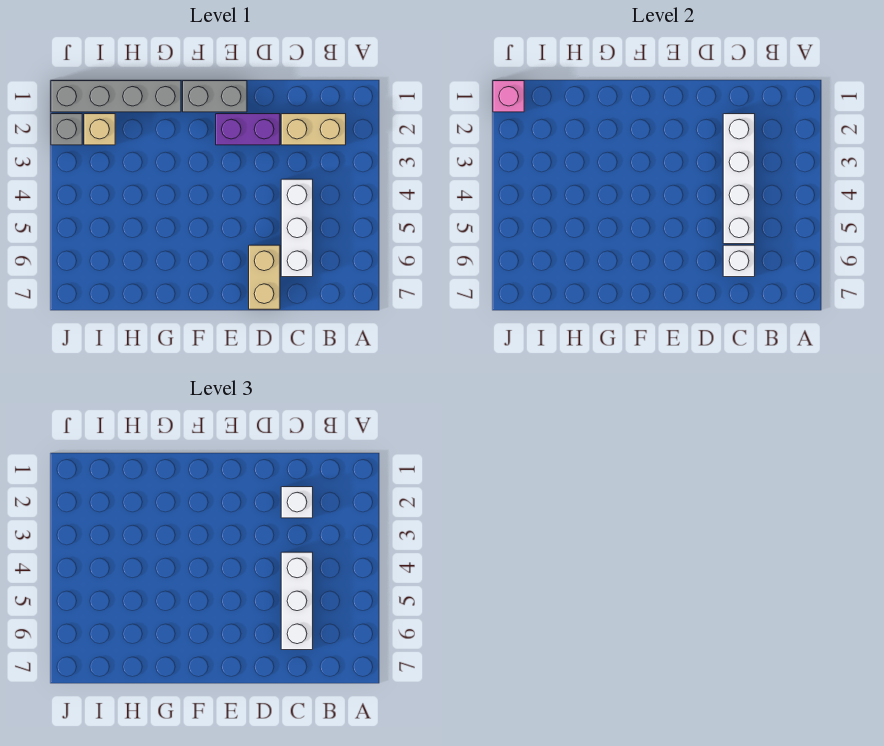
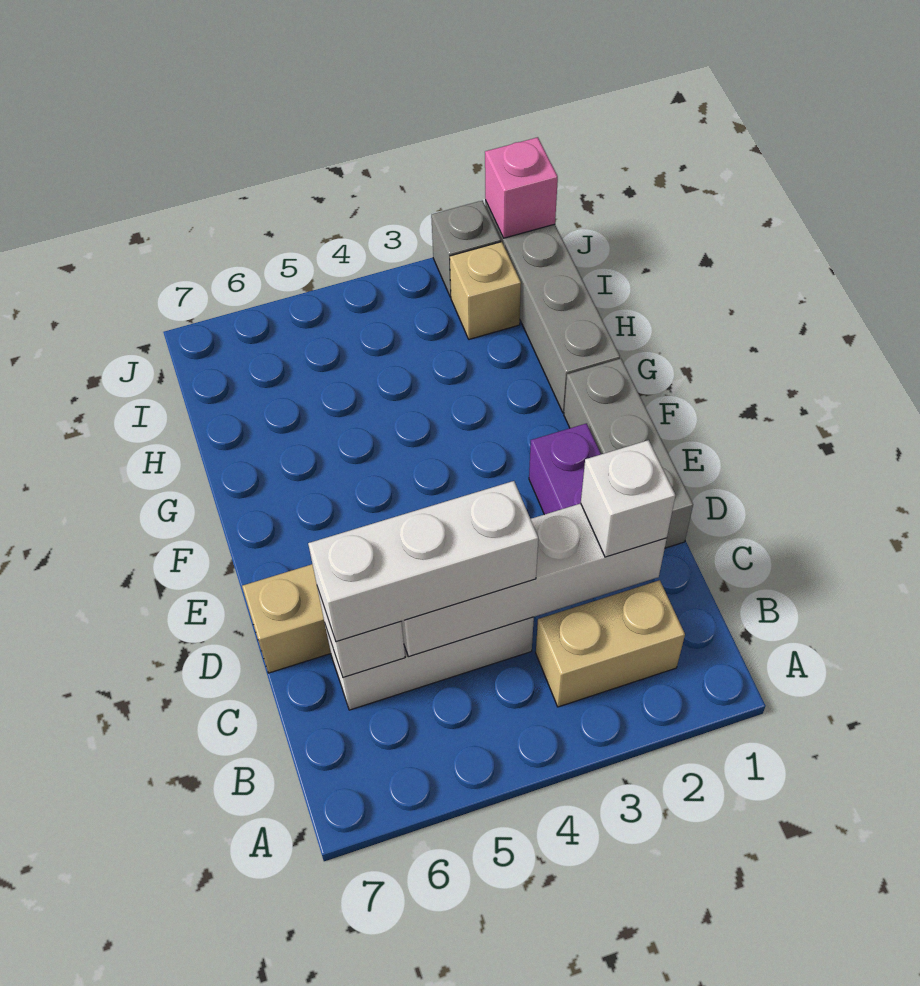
tan 1x2 brick [281,114,346,145] -> tan 1x2 brick turned to [536,580,685,707]
grey 1x2 brick [183,81,247,112] -> grey 1x3 brick [564,359,693,548]

